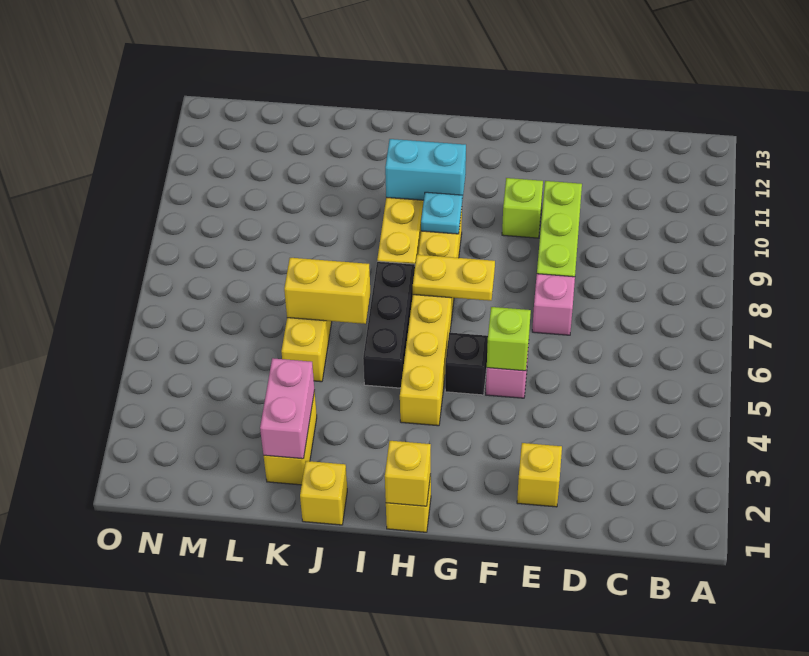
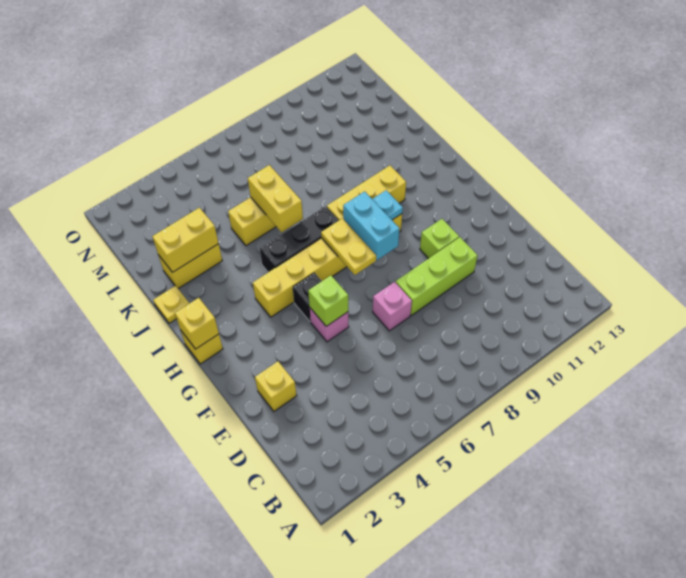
cyan 1x2 brick [385,139,466,201] -> cyan 1x2 brick moved to [343,191,399,260]
yellow 1x1 brick [300,461,347,525] -> yellow 1x1 plate [153,286,190,323]
pink 1x2 brick [260,358,315,459] -> yellow 1x2 brick [152,208,219,272]

